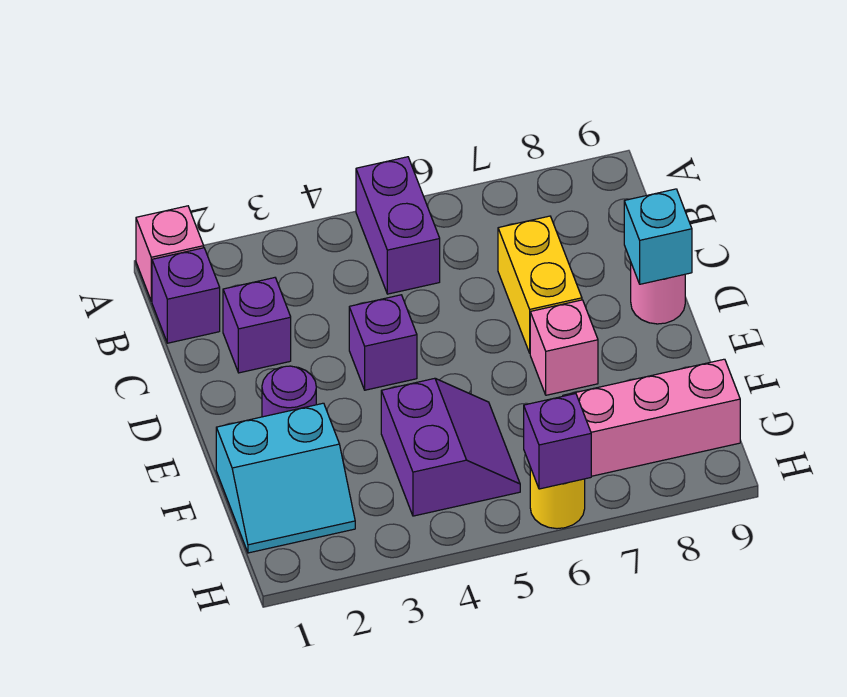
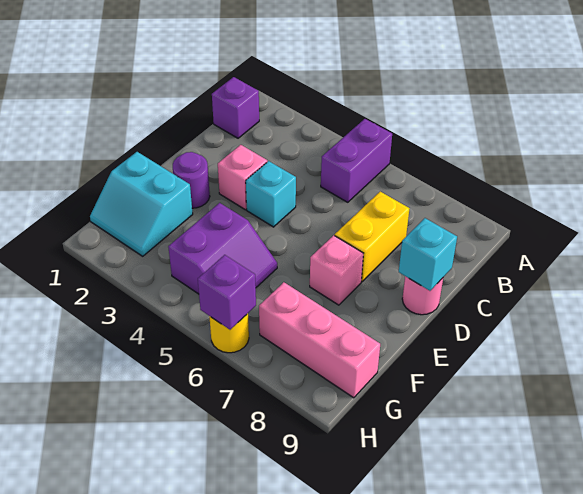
pink 1x1 brick [136,206,204,301] -> pink 1x1 brick moved to [218,145,267,210]
purple 1x1 brick [223,278,291,373] -> none
purple 1x1 brick [349,295,417,390] -> cyan 1x1 brick [246,161,296,227]

